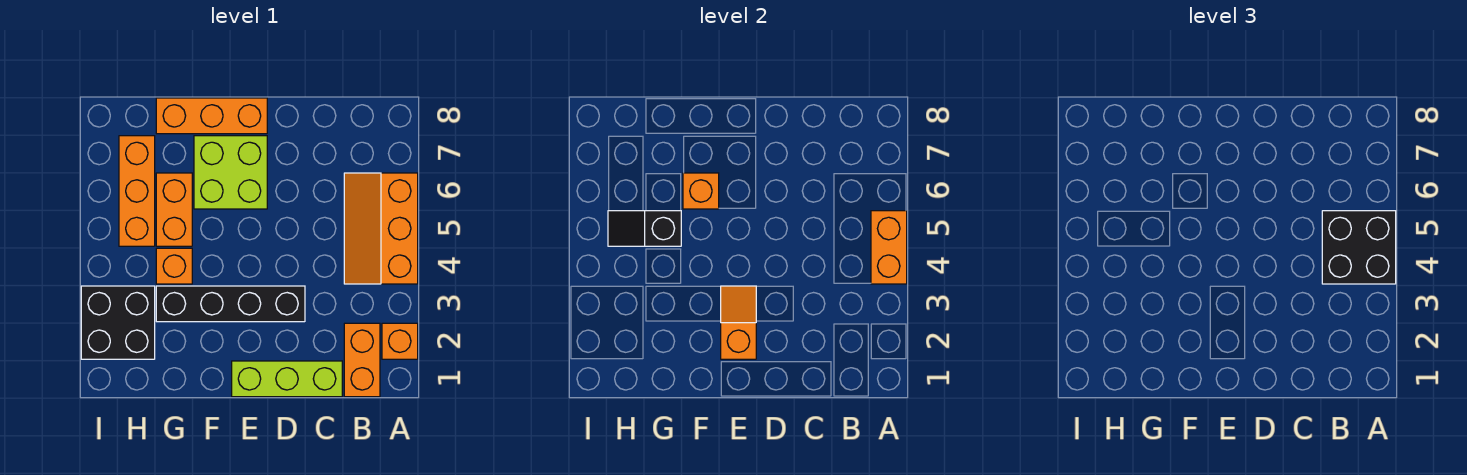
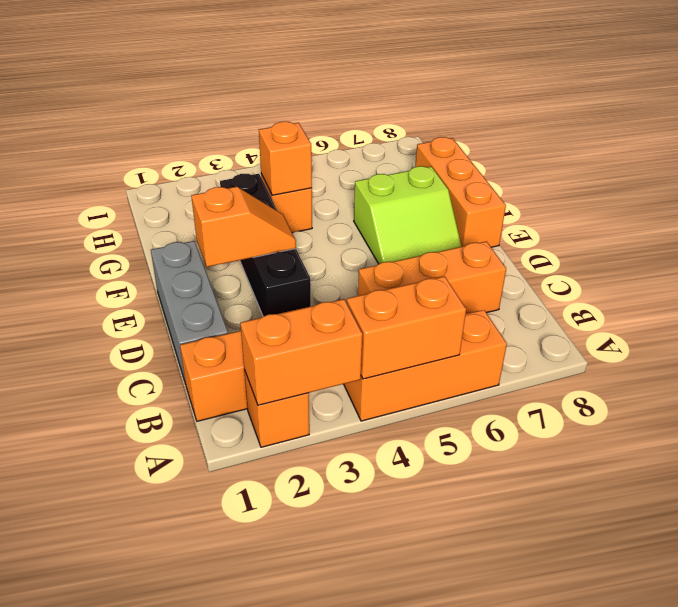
black 2x2 brick [1322,211,1396,284] -> none
lime 1x3 brick [232,361,342,397] -> grey 1x3 brick [151,241,228,383]
lime 2x2 brick [194,136,267,209] -> lime 2x2 slope [354,166,462,264]
orange 1x1 brick [683,173,719,209] -> orange 1x1 brick moved to [259,122,312,195]
orange 1x2 brick [156,173,192,246] -> orange 1x2 brick moved to [240,299,362,405]
black 1x2 slope [608,211,681,246] -> none
black 2x2 brick [81,286,155,359] -> none
orange 1x3 brick [119,136,155,246] -> orange 1x3 brick moved to [358,241,506,313]

